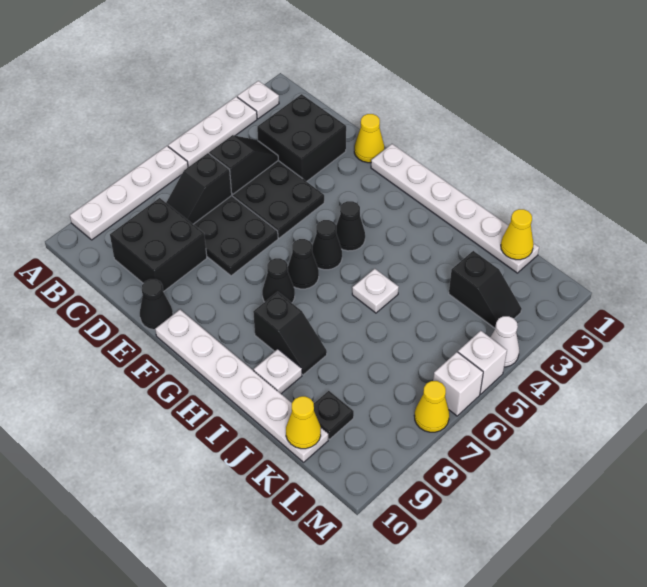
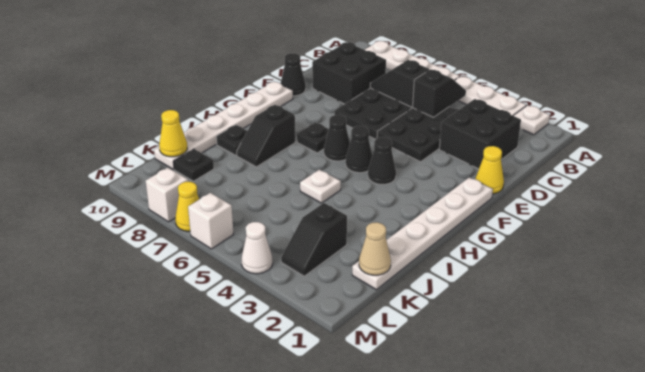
black 1x2 slope [209,135,278,194] -> black 1x2 slope turned to [413,69,466,117]
black 1x1 cone [262,258,295,303] -> black 1x1 plate [297,122,329,153]
white 1x1 plate [254,349,302,394] -> black 1x1 plate [216,125,247,155]
yellow 1x1 cone [501,209,534,260] -> tan 1x1 cone [359,222,391,275]
white 1x1 brick [458,331,507,394] -> white 1x1 brick moved to [146,168,188,222]

